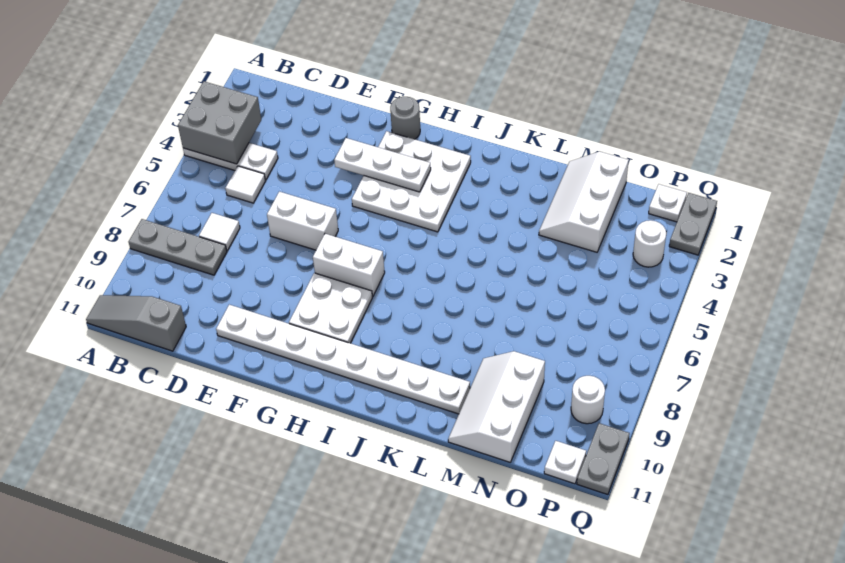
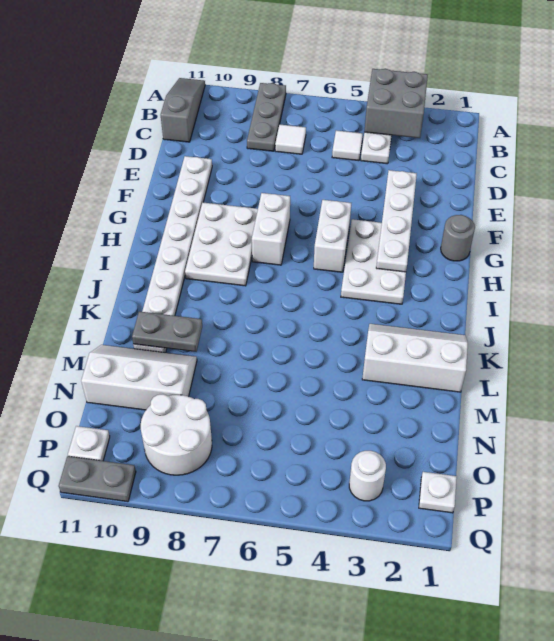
white 1x2 brick [267,192,338,250] -> white 1x2 brick moved to [314,200,351,272]
white 1x3 plate [334,138,431,192] -> white 1x4 plate [376,170,417,272]
white 3x3 plate [352,131,471,232] -> white 2x3 plate [341,219,406,304]
white 2x2 plate [289,273,373,343] -> white 2x3 plate [185,203,258,286]
white 2x3 slope [539,151,629,252] -> white 2x3 slope moved to [362,324,468,392]
white 1x1 round brick [571,376,605,424] -> white 2x2 round brick [141,394,212,475]
grey 1x2 plate [669,193,717,255] -> grey 1x2 plate moved to [132,311,202,352]

